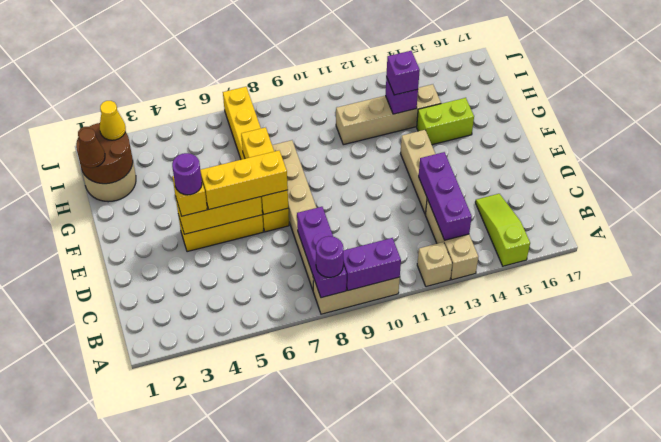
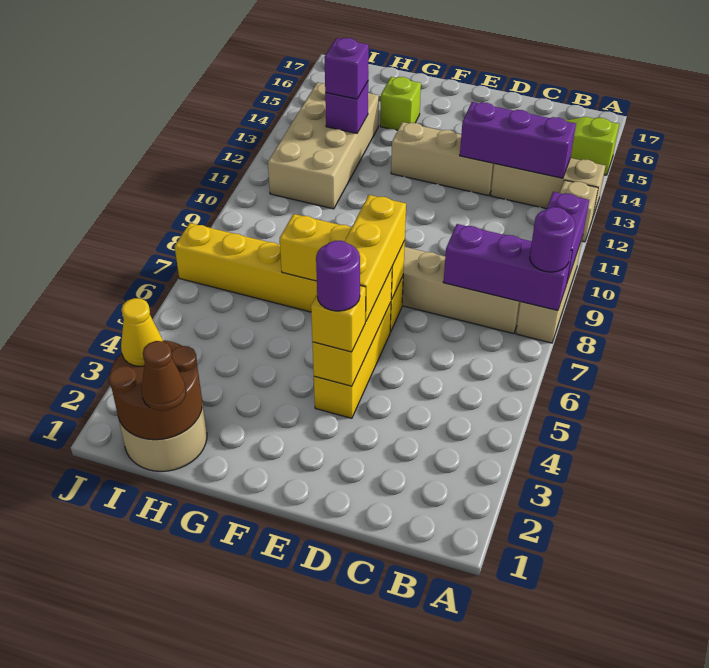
lime 1x2 brick [417,98,474,145] -> lime 1x1 brick [380,77,421,130]
tan 1x4 brick [336,84,441,145] -> tan 2x4 brick [268,82,379,209]

